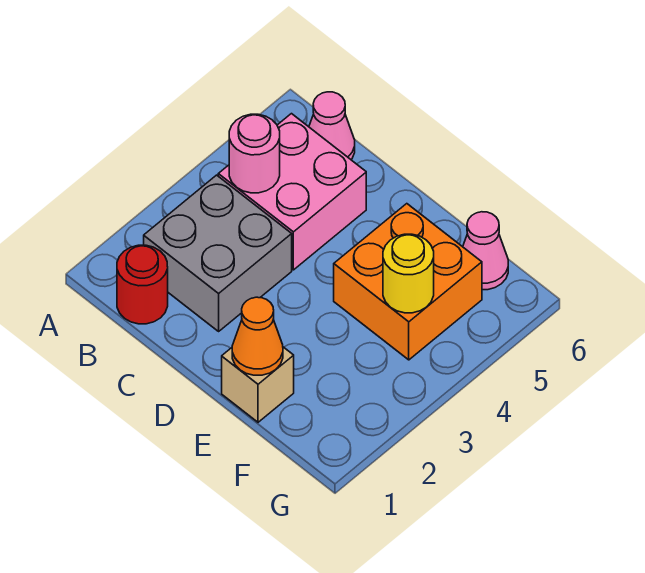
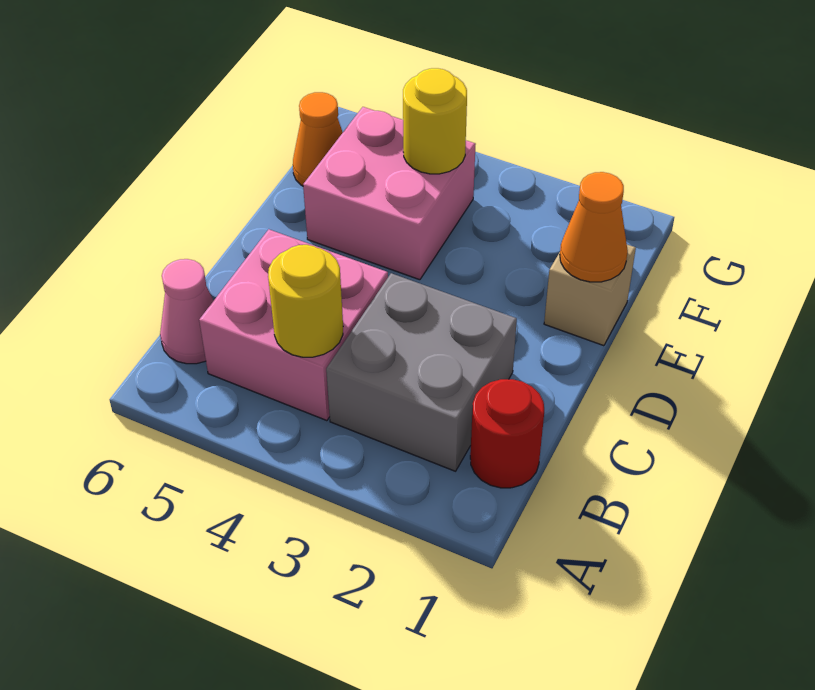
pink 1x1 round brick [229,114,280,193] -> yellow 1x1 round brick [268,245,343,357]
orange 2x2 brick [334,204,482,360] -> pink 2x2 brick [303,107,476,280]
pink 1x1 cone [463,212,508,290] -> orange 1x1 cone [293,92,343,186]

